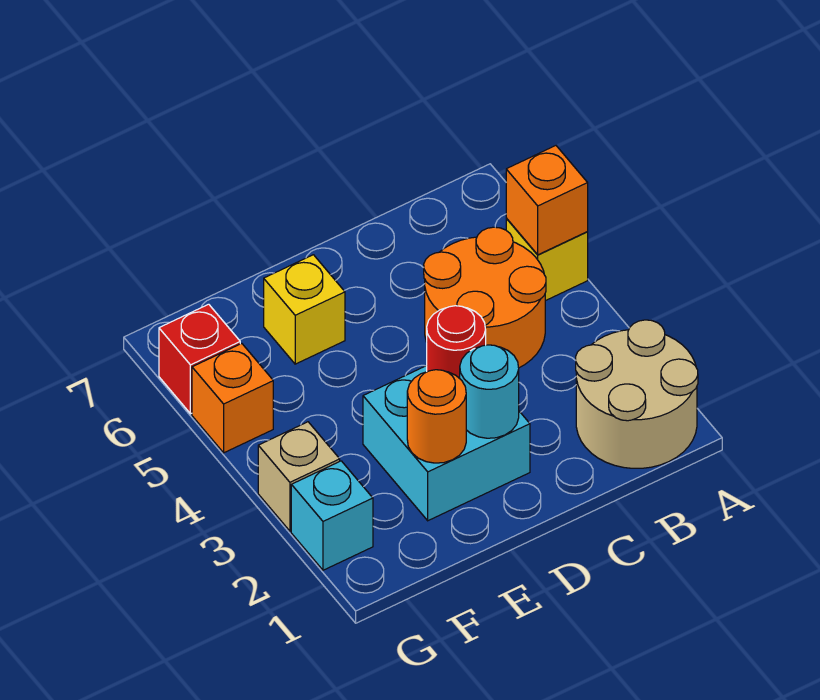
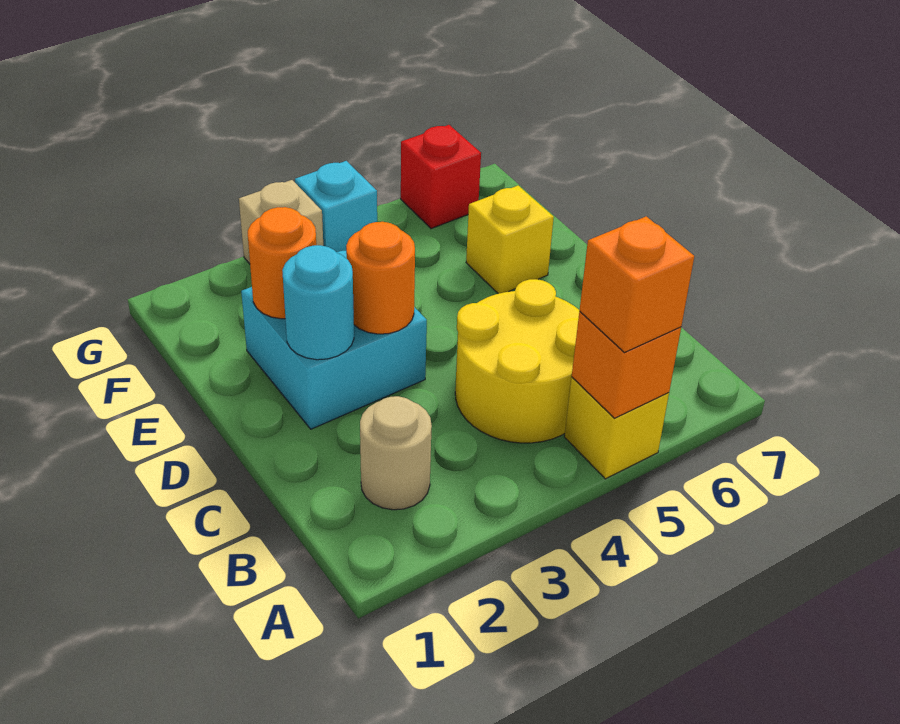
tan 2x2 round brick [576,320,698,468] -> tan 1x1 round brick [360,396,432,510]
orange 2x2 round brick [424,227,546,368] -> yellow 2x2 round brick [455,279,580,443]
red 1x1 round brick [427,306,486,378] -> orange 1x1 round brick [346,222,415,334]
cyan 1x1 brick [291,461,373,570] -> cyan 1x1 brick moved to [295,161,377,252]
orange 1x1 brick [192,344,273,453] -> orange 1x1 brick moved to [579,216,694,353]

